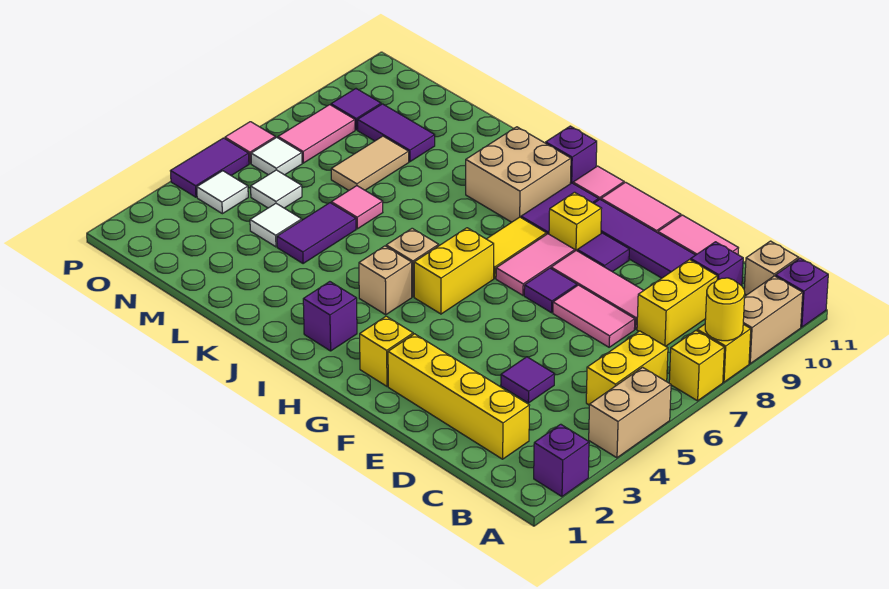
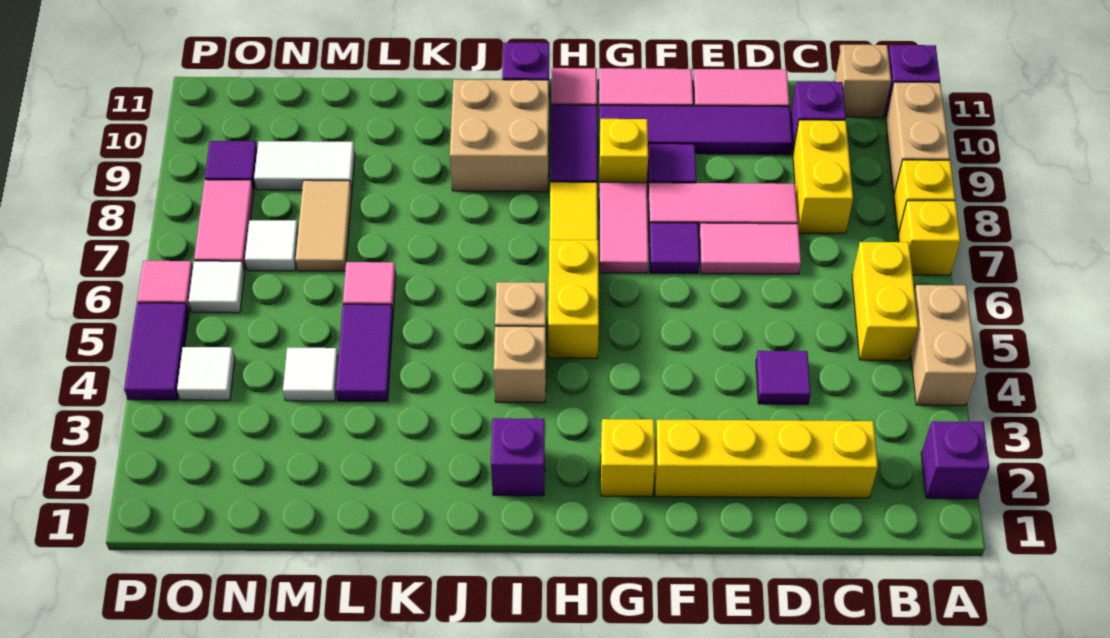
yellow 1x1 round brick [705,278,745,341] -> none
purple 1x2 tile [357,104,435,162] -> white 1x2 tile [254,141,355,190]
white 1x1 tile [251,170,302,208] -> white 1x1 tile moved to [245,220,298,271]

